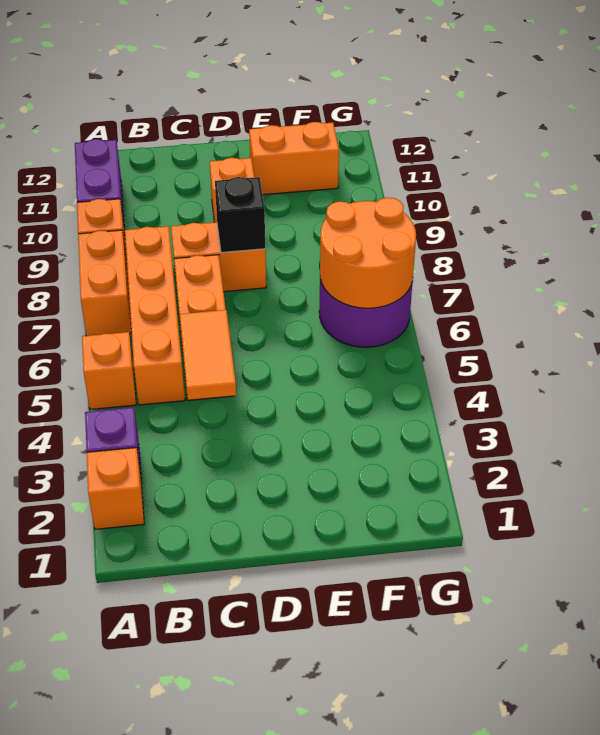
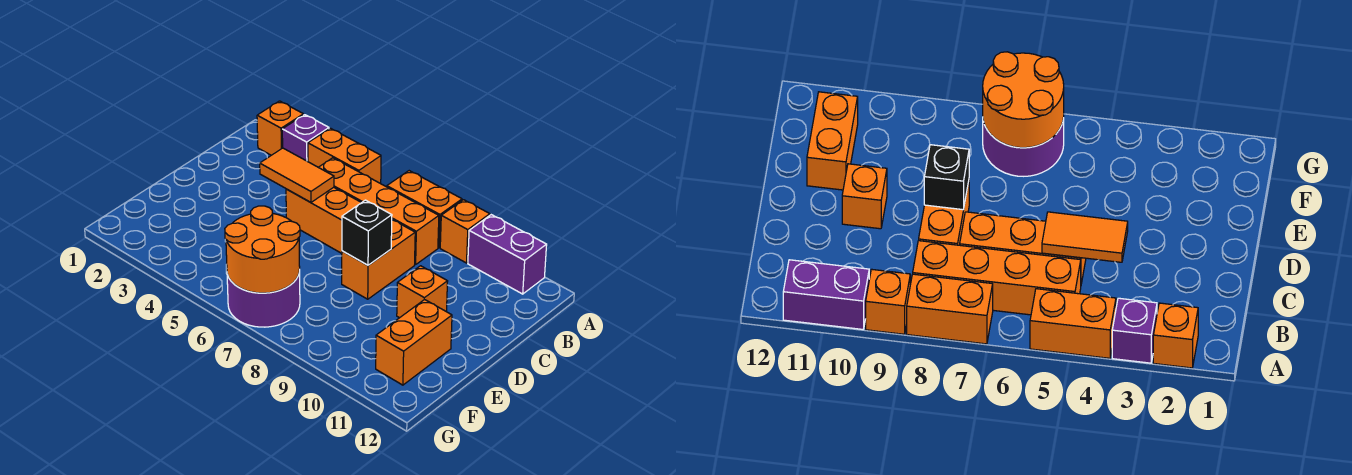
orange 1x1 brick [82,332,136,409] -> orange 1x2 brick [308,128,381,184]

